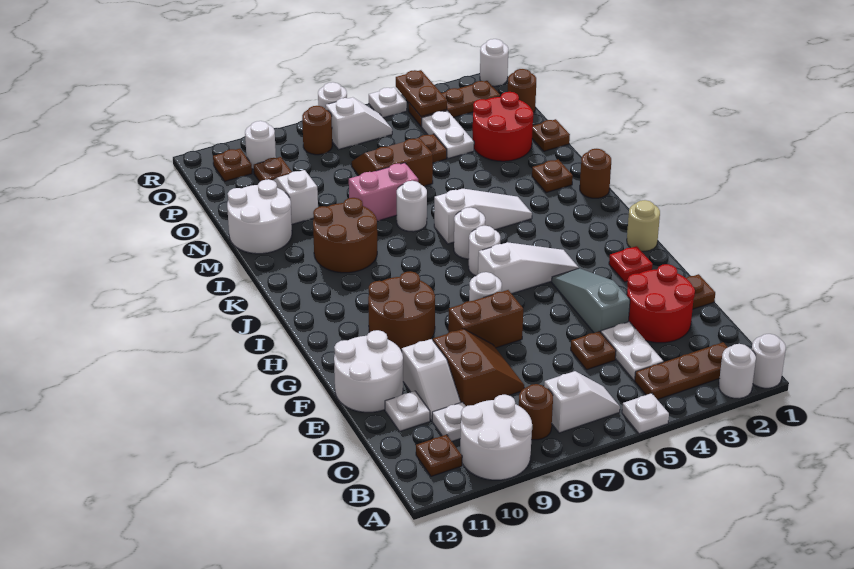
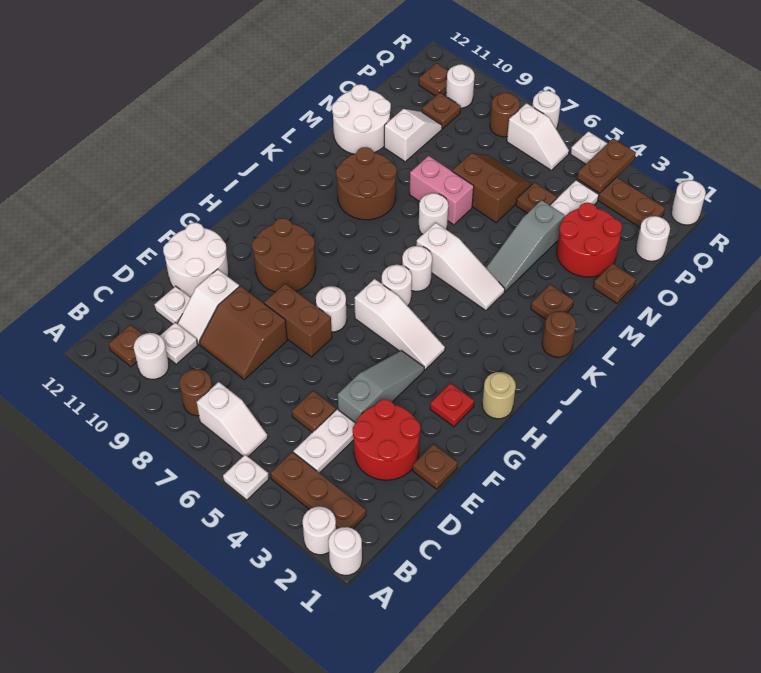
white 2x2 round brick [460,395,532,480] -> white 1x1 round brick [134,333,169,379]
brown 2x2 slope [433,329,524,406] -> brown 2x2 slope turned to [199,286,287,379]
none -> grey 1x3 slope [486,200,565,291]
brown 1x1 round brick [508,69,536,113] -> white 1x1 round brick [636,216,670,261]

